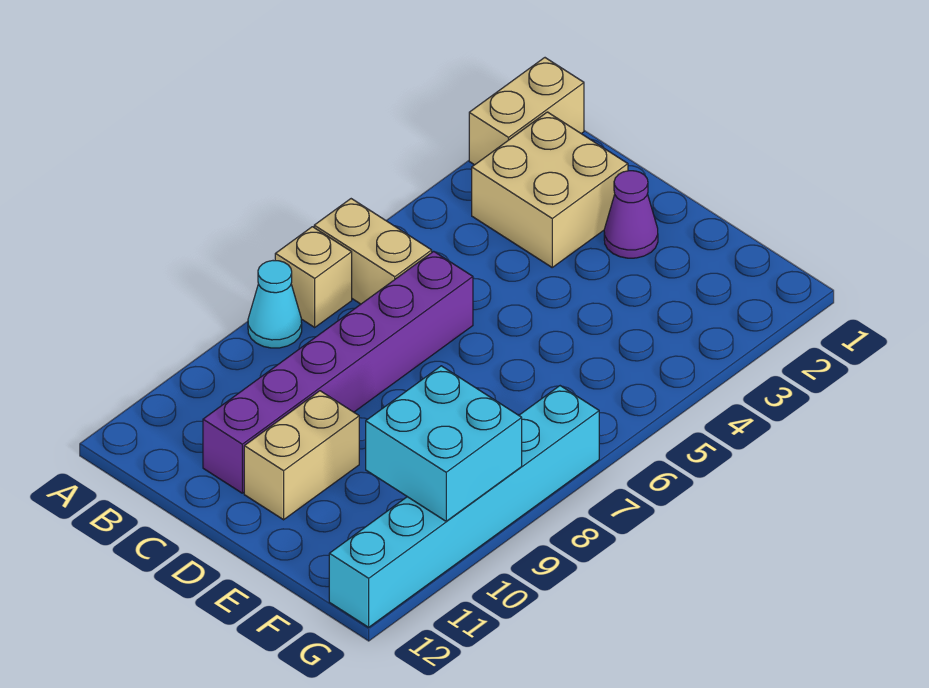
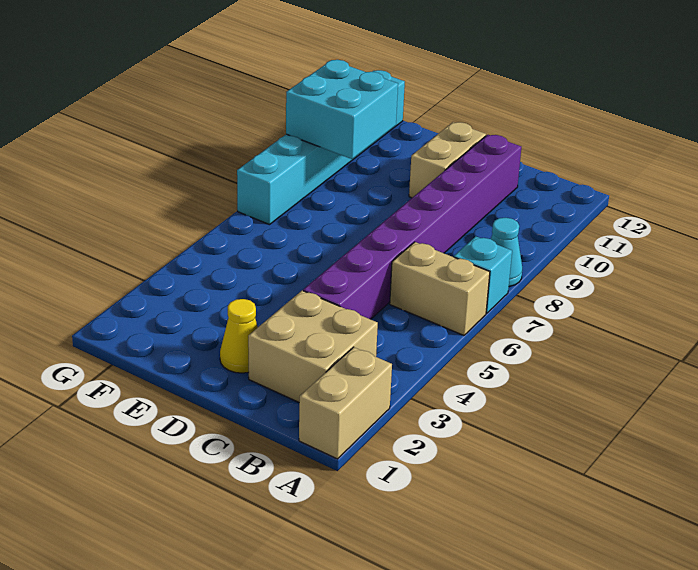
tan 1x1 brick [275,227,352,327] -> cyan 1x1 brick [454,236,512,313]
purple 1x6 brick [203,251,473,493] -> purple 1x8 brick [303,135,521,319]
purple 1x1 cone [604,171,658,258] -> yellow 1x1 cone [220,299,258,373]

